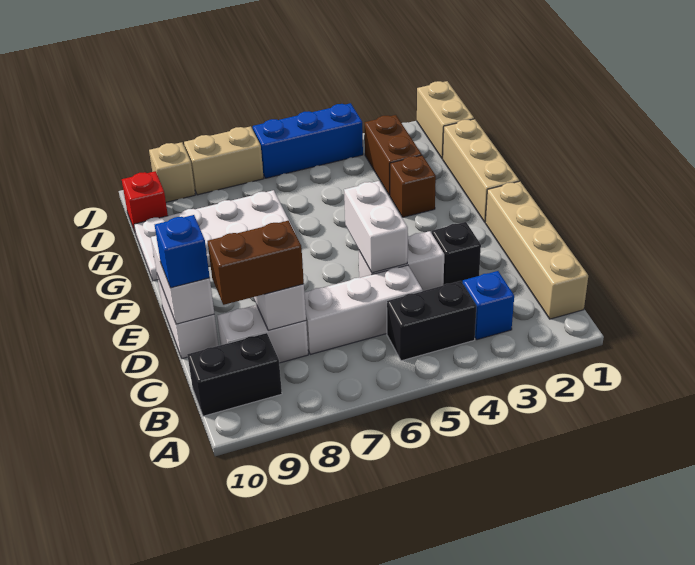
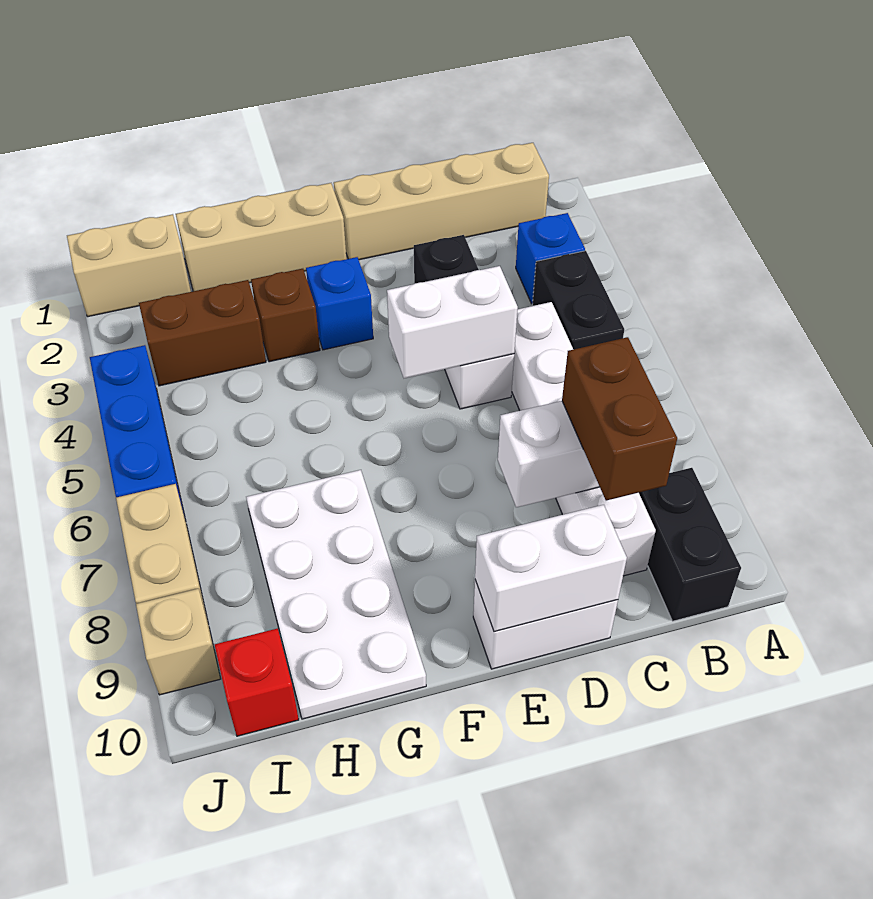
blue 1x1 brick [155,215,210,288] -> blue 1x1 brick moved to [306,257,373,350]

